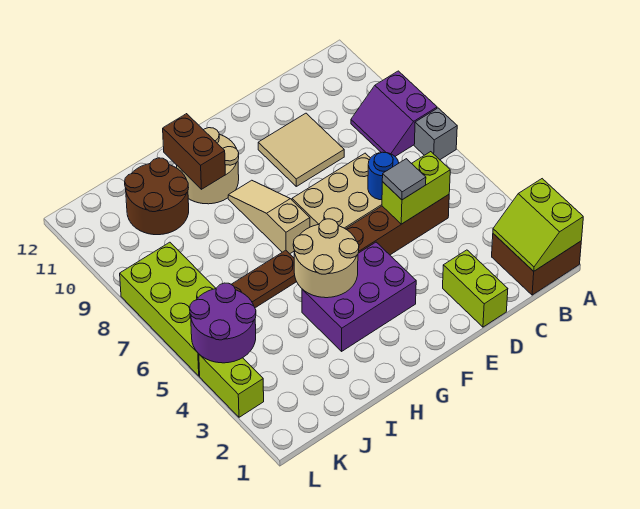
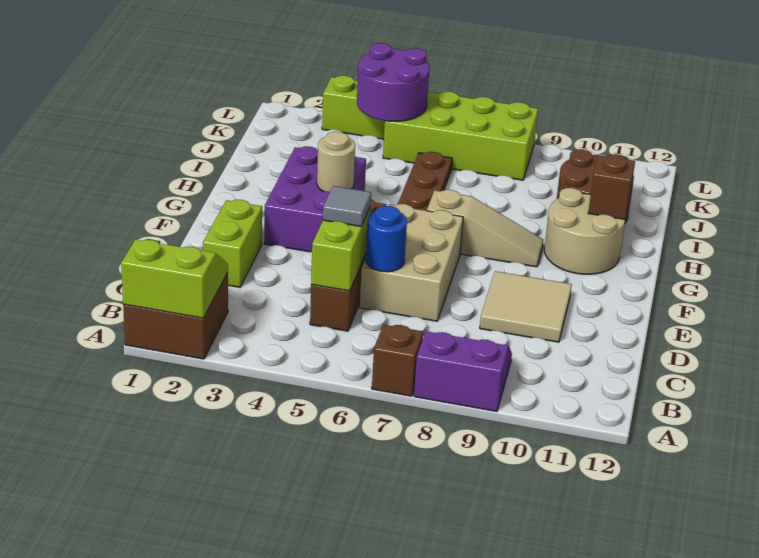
grey 1x1 brick [414,108,457,160] -> brown 1x1 brick [372,325,423,396]
lime 1x2 brick [443,250,508,327] -> lime 1x2 brick turned to [203,200,262,287]
tan 2x2 round brick [293,219,359,298] -> tan 1x1 round brick [317,132,355,192]
brown 1x2 brick [163,114,225,189] -> brown 1x1 brick [588,154,635,219]

